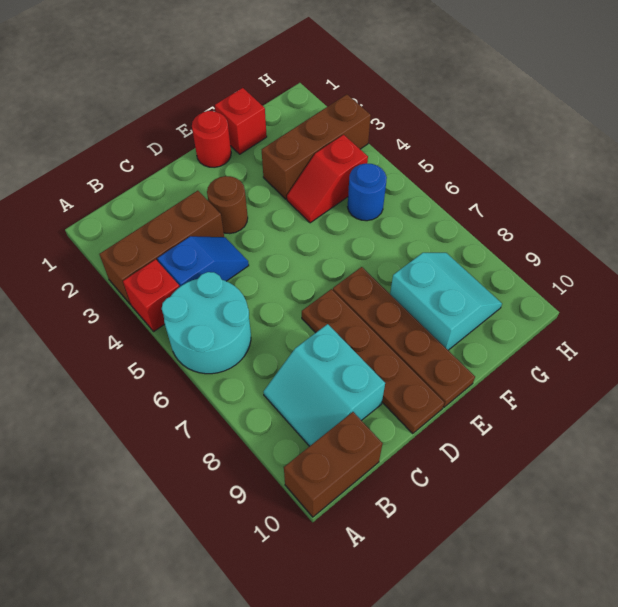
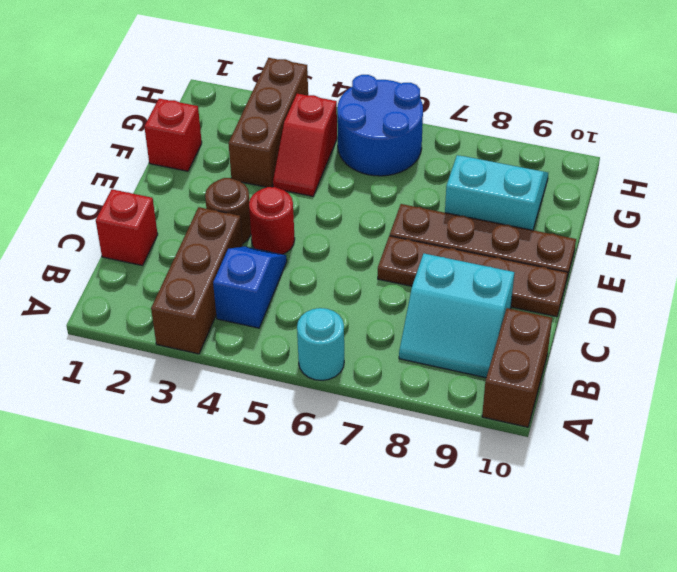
red 1x1 brick [123,259,179,331] -> red 1x1 brick moved to [96,189,158,266]
cyan 2x2 round brick [162,272,251,374] -> cyan 1x1 round brick [297,308,344,380]
red 1x1 round brick [192,111,231,167] -> red 1x1 round brick moved to [249,187,295,254]
blue 1x1 round brick [348,163,387,221] -> blue 2x2 round brick [337,75,423,176]

